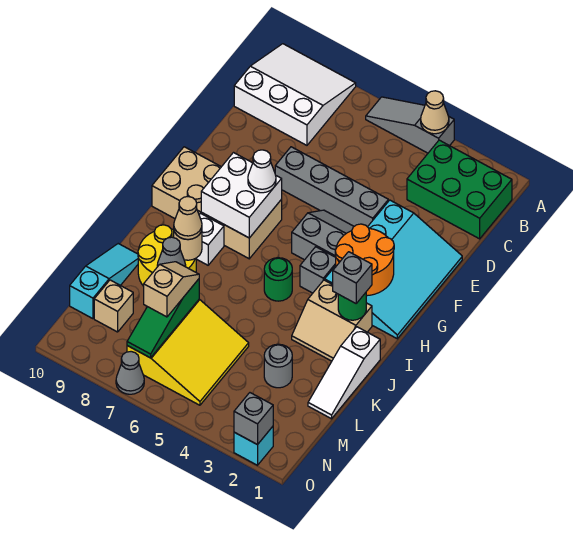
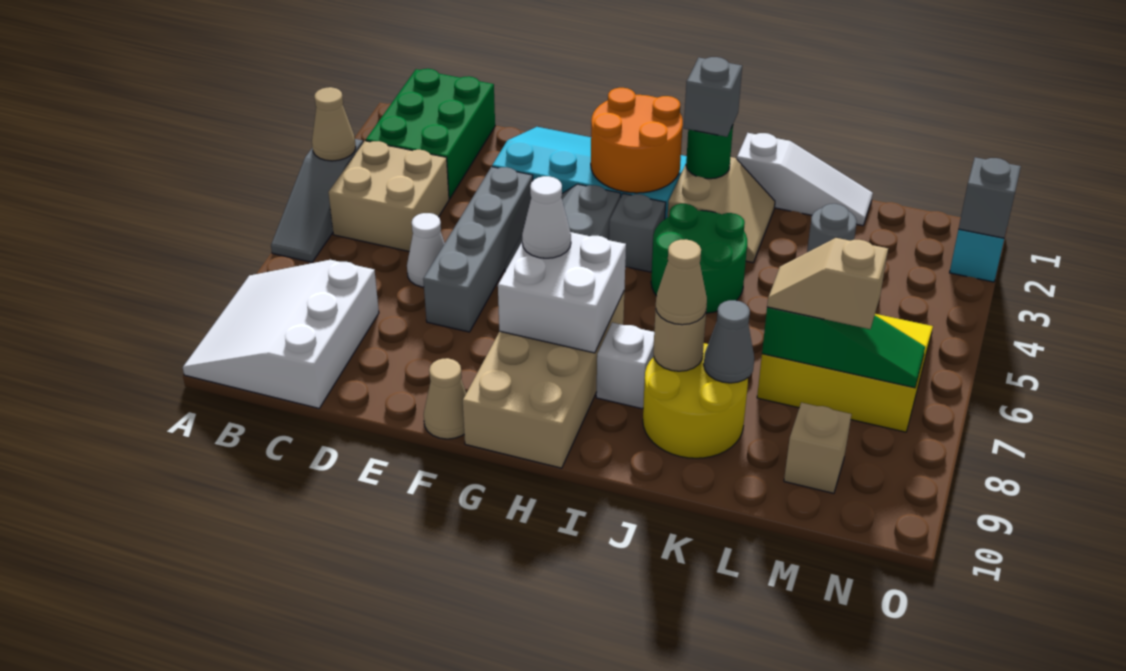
none -> tan 2x2 brick [328,141,449,251]
none -> white 1x1 cone [407,213,445,287]
none -> tan 1x1 cone [424,358,466,439]
green 1x1 round brick [264,258,292,301] -> green 2x2 round brick [651,204,747,313]
cyan 1x3 slope [70,244,138,319] -> none
grey 1x1 cone [116,352,144,394] -> none

